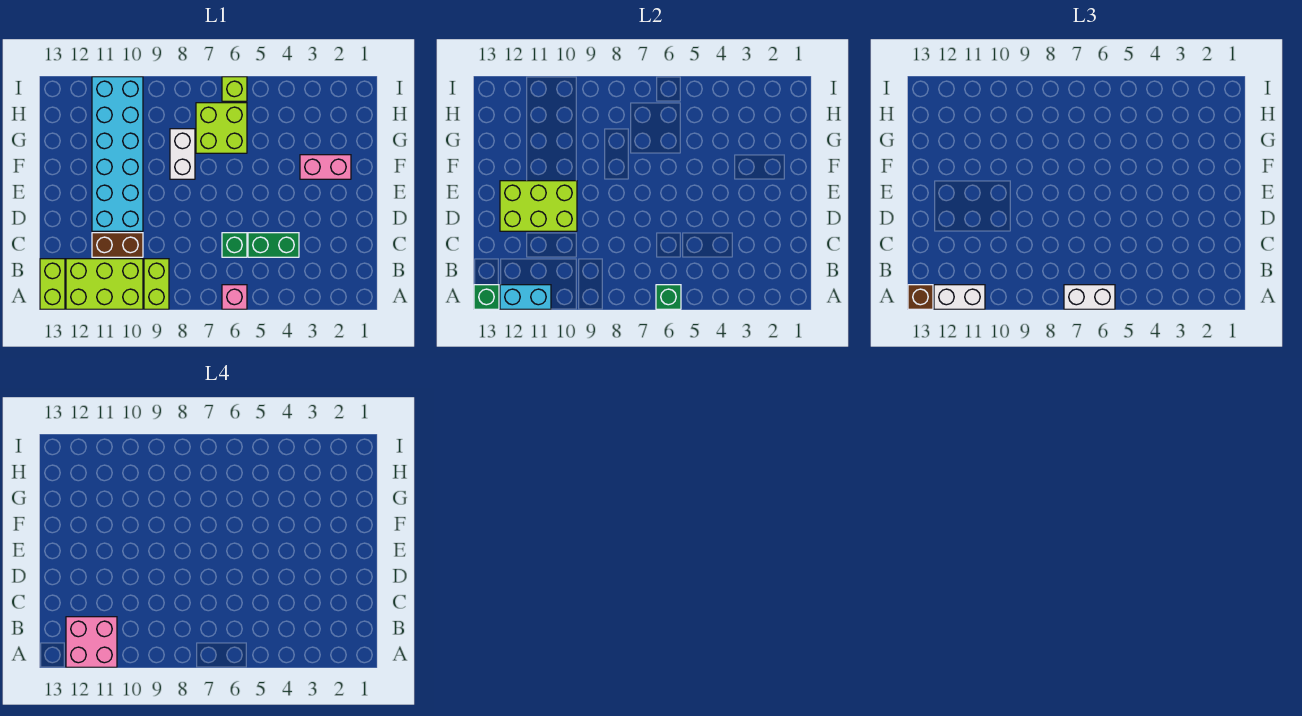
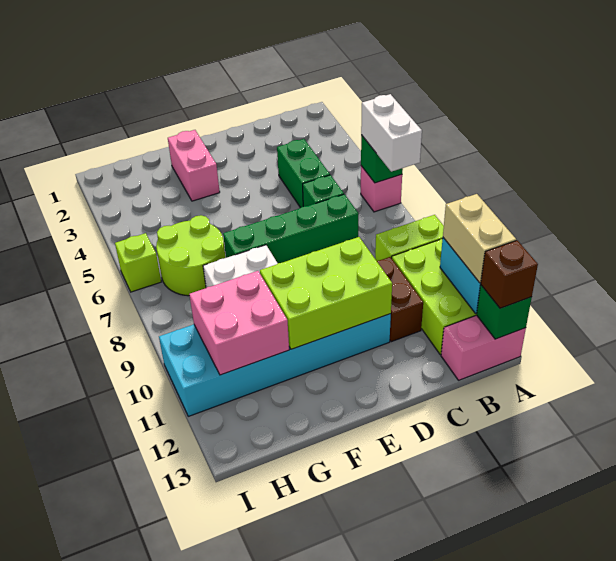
white 1x2 brick [934,285,985,309] -> tan 1x2 brick [443,194,516,283]
pink 2x2 brick [66,617,117,667] -> pink 2x2 brick moved to [189,271,289,375]
lime 1x2 brick [40,259,65,309] -> pink 1x2 brick [441,315,526,380]
none -> green 1x4 brick [223,194,358,263]
lime 2x3 brick [500,181,577,231] -> lime 2x3 brick turned to [260,237,392,349]
lime 2x2 brick [196,103,247,153] -> lime 2x2 round brick [156,215,225,296]

